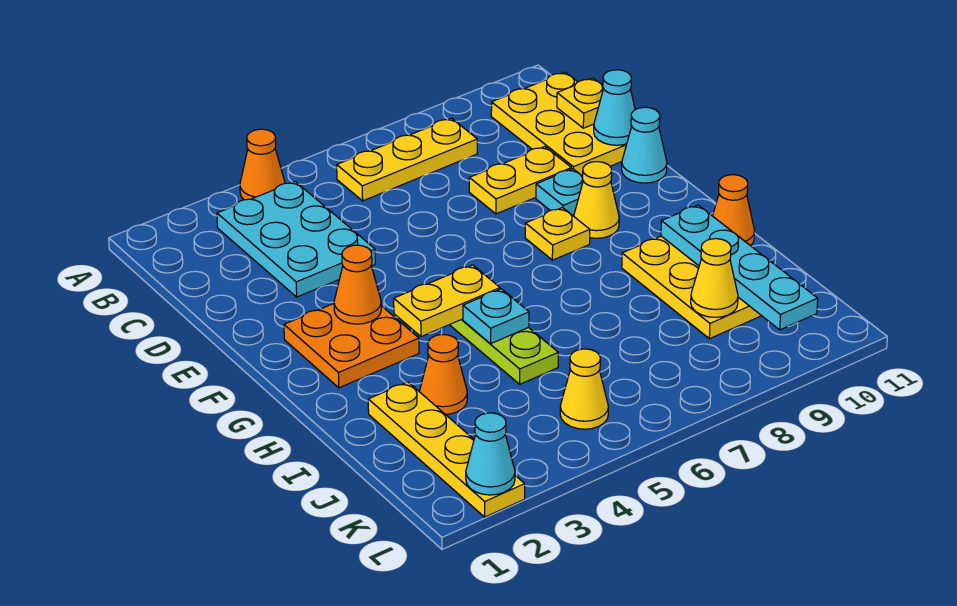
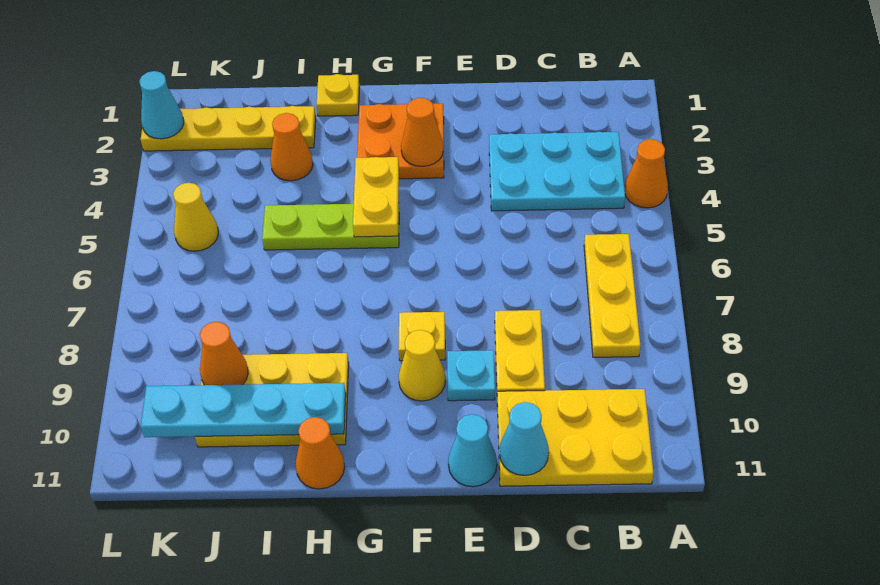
yellow 1x1 plate [557,78,604,128] -> yellow 1x1 plate moved to [316,74,359,116]
cyan 1x1 plate [463,289,529,344] -> none
yellow 1x1 cone [691,239,738,317] -> orange 1x1 cone [200,322,248,385]

